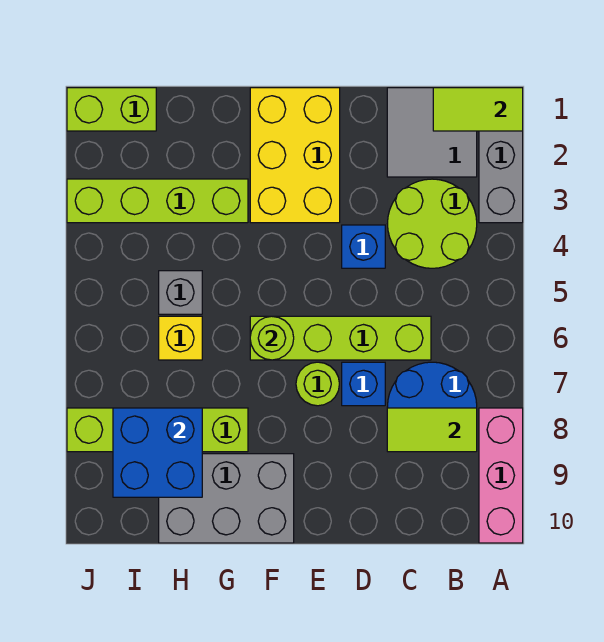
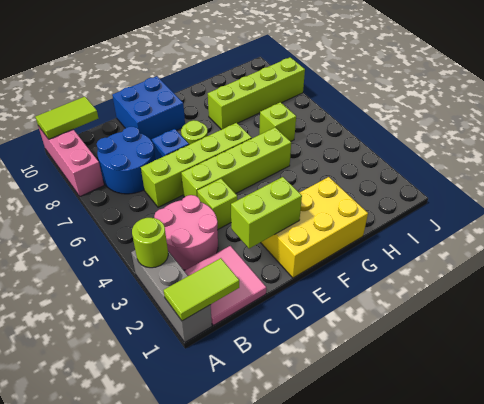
grey 2x2 tile [387,88,477,177] -> pink 2x2 tile [185,246,266,325]
lime 2x2 round brick [387,179,477,268] -> pink 2x2 round brick [154,195,218,270]
lime 1x2 tile [387,408,477,452] -> lime 1x2 tile moved to [36,97,98,139]
blue 1x1 brick [342,225,385,268] -> lime 1x1 brick [197,179,237,230]
yellow 2x3 brick [250,88,340,223] -> yellow 2x3 brick turned to [261,177,368,278]
lime 1x1 round brick [250,316,294,360] -> lime 1x1 round brick moved to [132,218,168,268]
grey 2x3 brick [159,454,294,543] -> none
lime 1x4 brick [67,179,248,223] -> lime 1x4 brick moved to [181,128,291,197]
grey 1x1 brick [159,271,202,314] -> none
yellow 1x1 brick [159,316,202,360] -> lime 1x1 brick [259,102,296,141]
blue 2x2 brick [113,408,202,497] -> blue 2x2 brick moved to [112,76,185,141]
lime 1x2 brick [67,88,156,131] -> lime 1x2 brick moved to [231,177,302,249]

